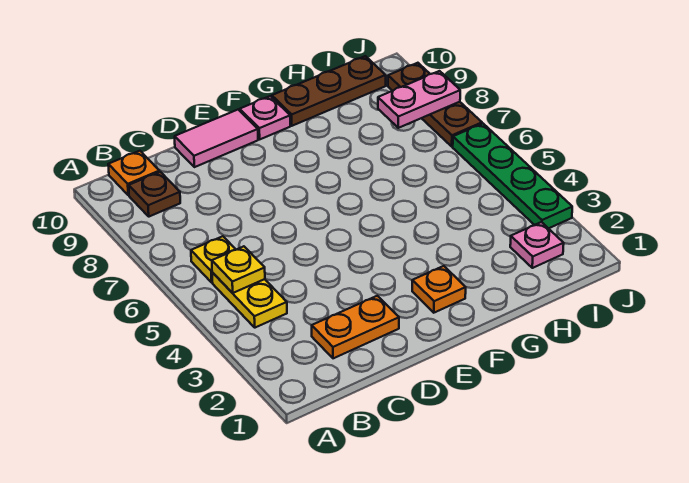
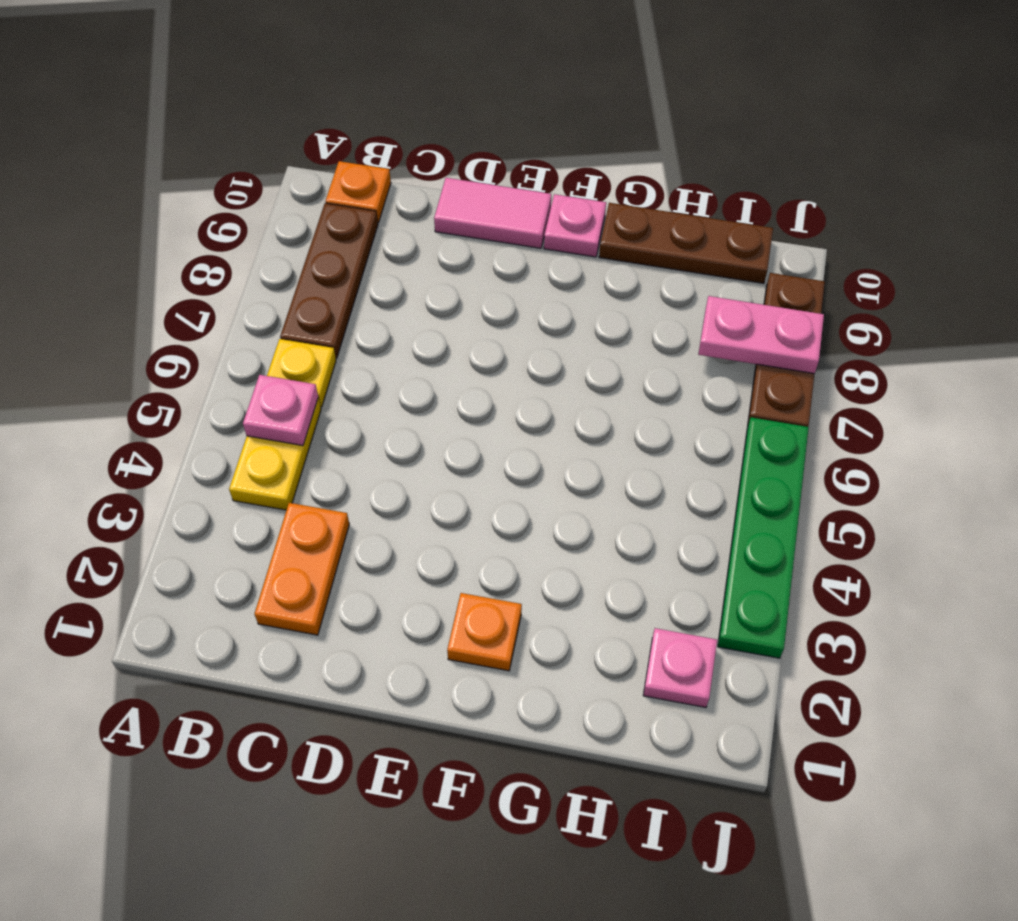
yellow 1x1 plate [212,246,265,293] -> pink 1x1 plate [243,375,318,446]
brown 1x1 plate [129,172,180,217] -> brown 1x3 plate [280,203,378,358]
orange 1x2 plate [312,296,399,358] -> orange 1x2 plate turned to [255,503,349,635]

